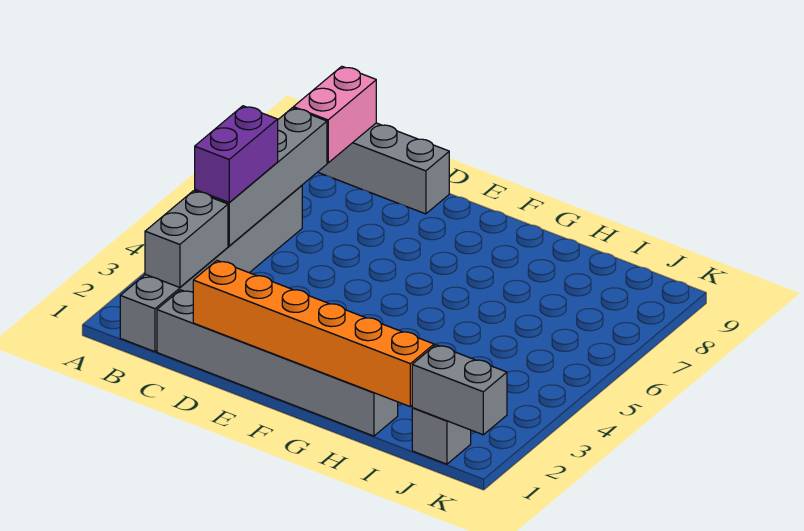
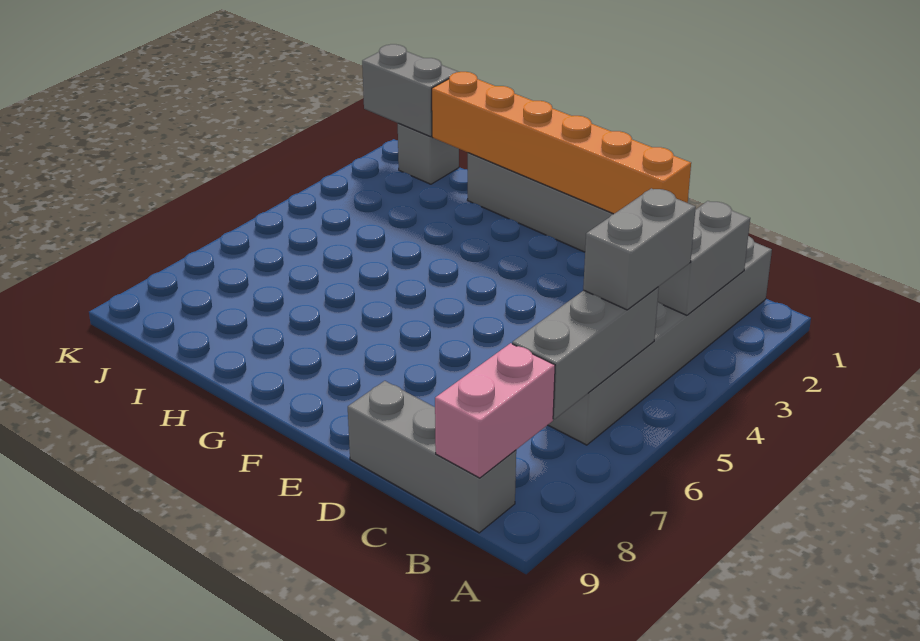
grey 1x4 brick [195,108,327,246] -> grey 1x3 brick [512,287,659,419]
purple 1x2 brick [195,106,278,202] -> grey 1x2 brick [583,188,696,310]

